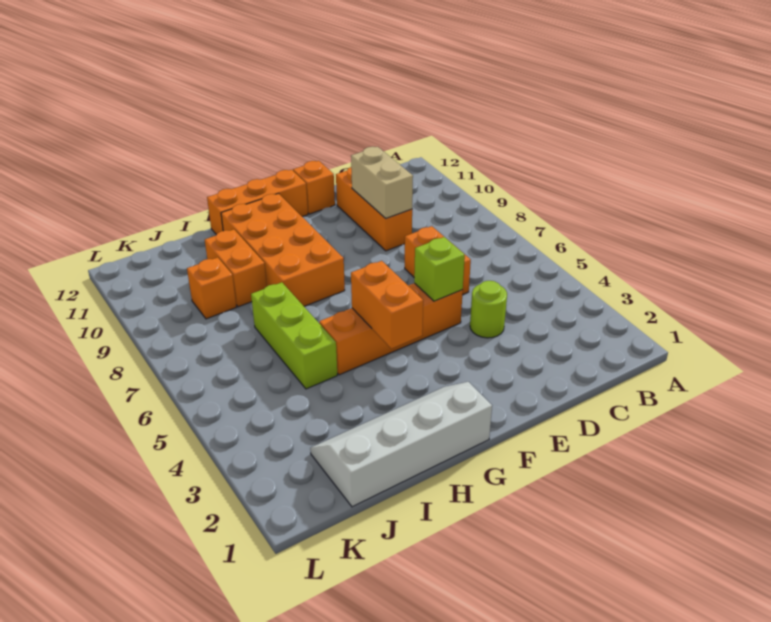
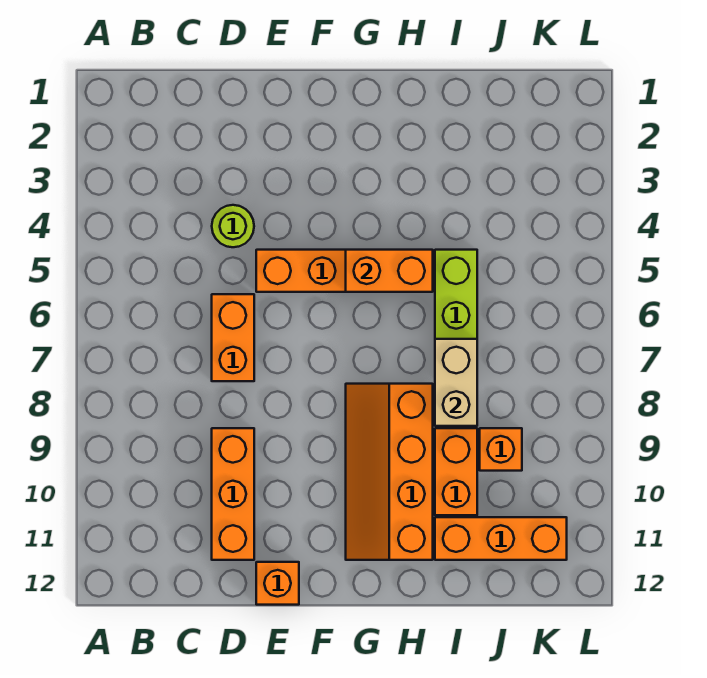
tan 1x2 brick [351,147,413,218] -> tan 1x2 brick moved to [435,339,477,426]
lime 1x1 brick [414,237,465,301] -> none
orange 1x3 brick [207,170,308,234] -> orange 1x3 brick moved to [435,517,567,560]
white 2x4 slope [310,382,492,507] -> none
orange 1x2 brick [351,261,423,349] -> orange 1x2 brick turned to [346,250,433,292]
orange 2x4 brick [221,193,345,306] -> orange 2x4 slope [346,384,433,560]

